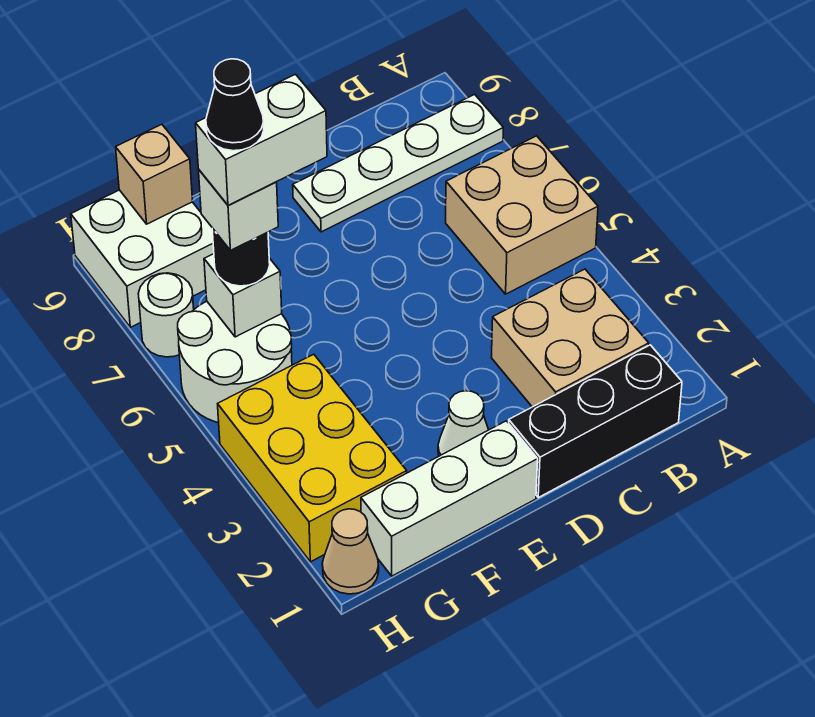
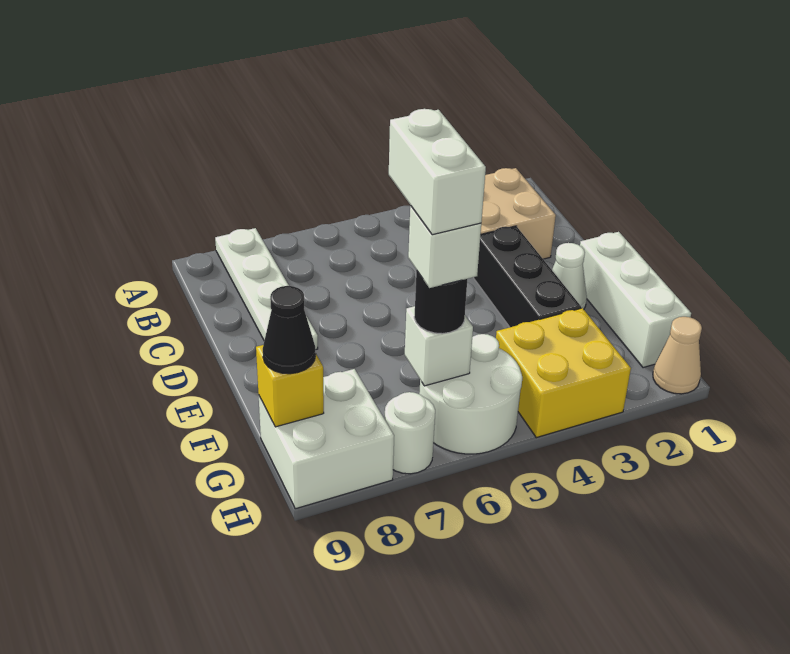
tan 2x2 brick [446,136,598,294] -> none
black 1x3 brick [509,345,682,498] -> black 1x3 brick moved to [474,226,581,327]
yellow 2x3 brick [218,354,407,562] -> yellow 2x2 brick [496,308,631,438]
black 1x1 cone [206,59,264,151] -> black 1x1 cone moved to [263,286,316,374]
tan 1x1 brick [116,124,193,224] -> yellow 1x1 brick [256,345,324,427]

